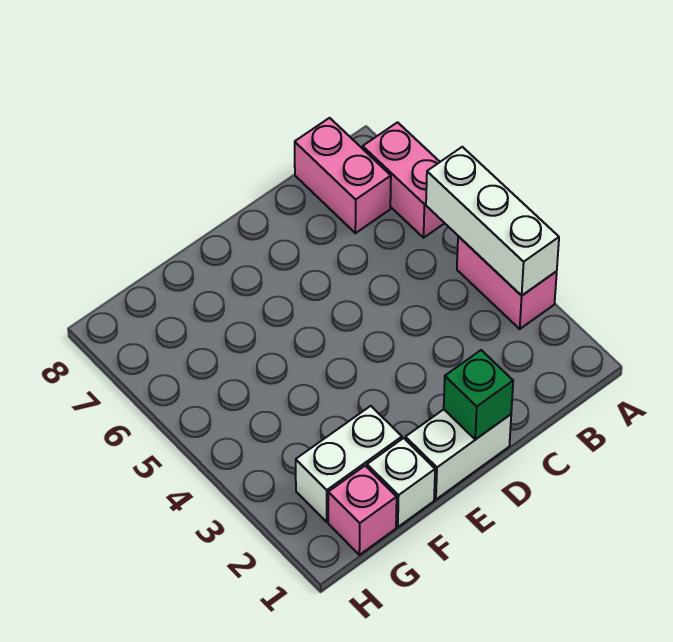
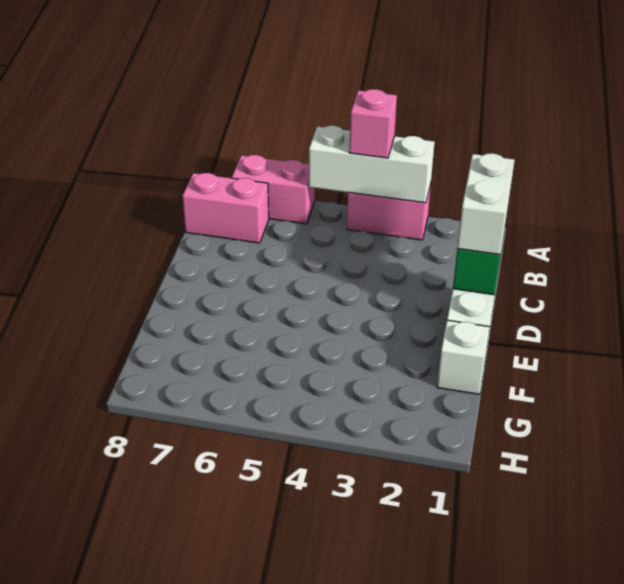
white 1x2 brick [296,406,402,522] -> white 1x2 brick moved to [457,153,515,255]
pink 1x1 brick [328,466,397,555] -> pink 1x1 brick moved to [349,89,397,158]

